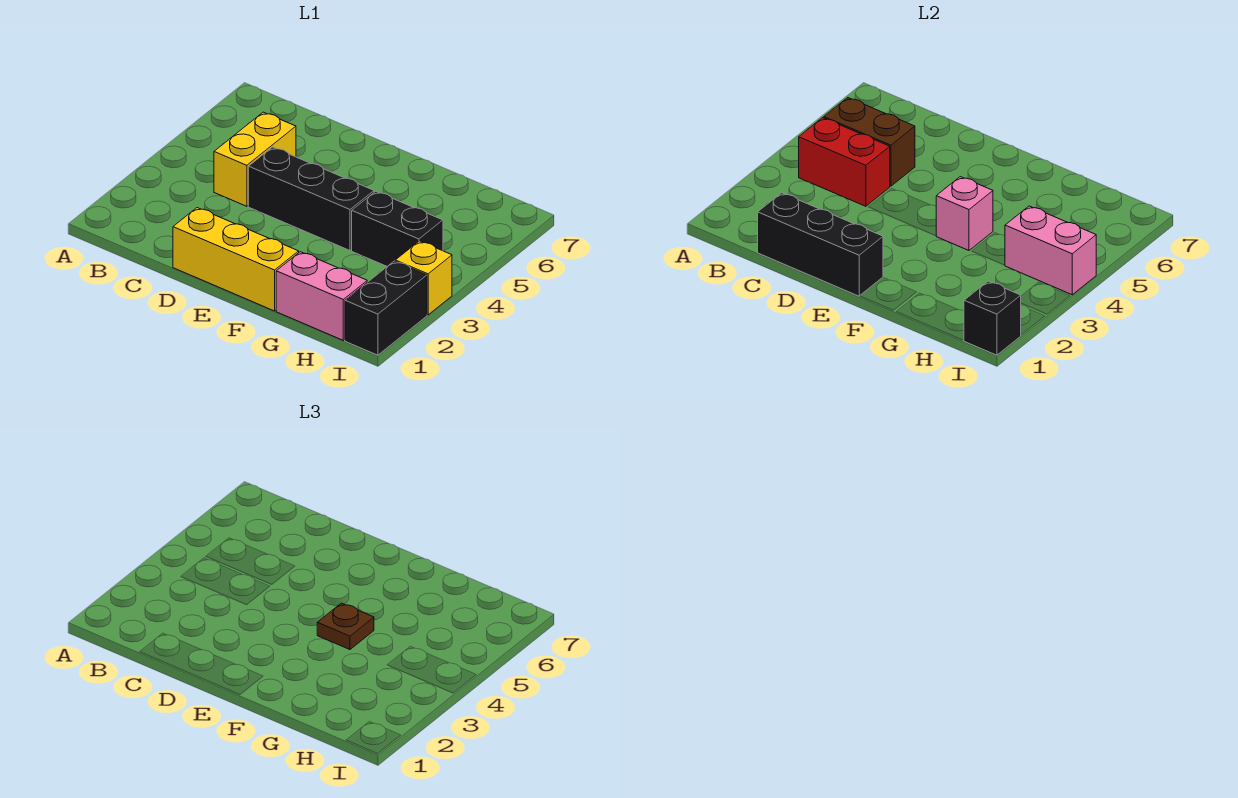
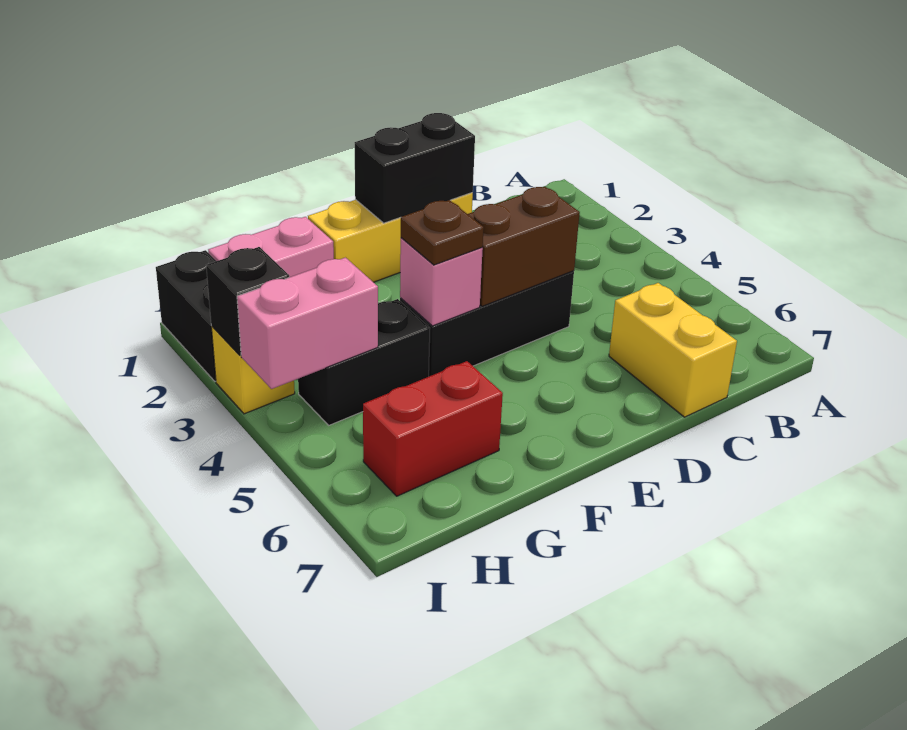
red 1x2 brick [799,118,890,206] -> red 1x2 brick moved to [363,361,503,496]
brown 1x2 brick [824,98,915,186] -> brown 1x2 brick moved to [468,187,580,306]
black 1x3 brick [758,193,883,296] -> black 1x2 brick [355,113,475,223]
yellow 1x2 brick [214,112,296,206] -> yellow 1x2 brick moved to [609,283,737,417]
black 1x1 brick [964,281,1021,355] -> black 1x1 brick moved to [206,247,289,355]

